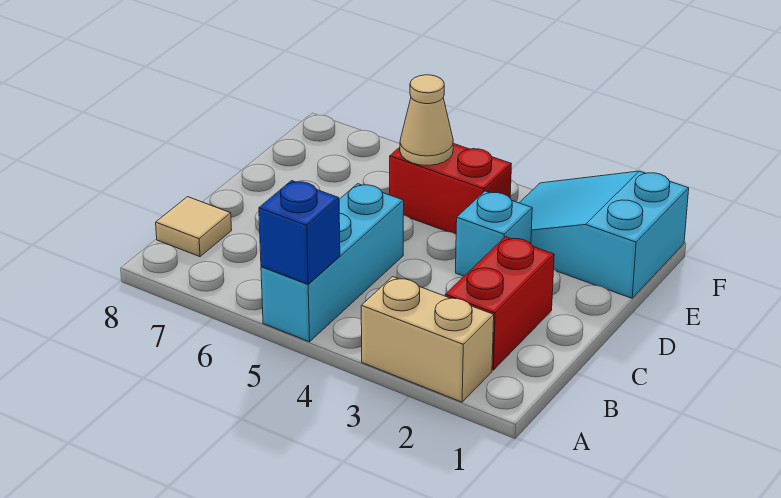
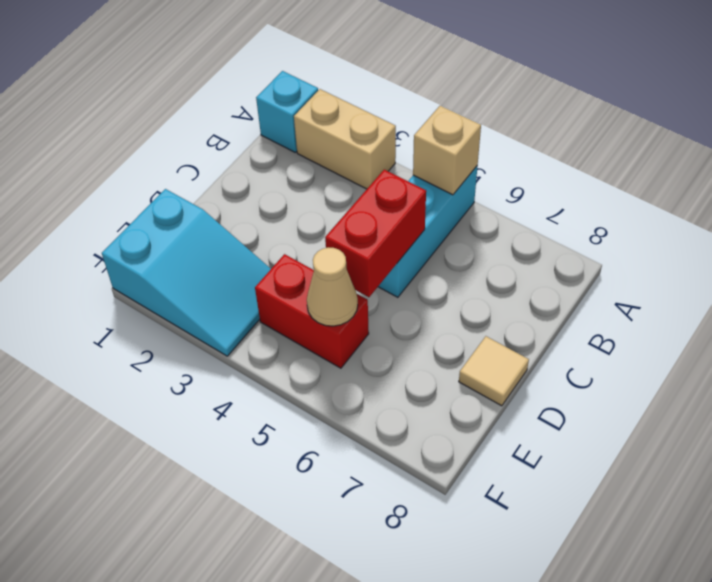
blue 1x1 brick [259,181,340,284] -> tan 1x1 brick [413,106,481,195]
red 1x2 brick [445,237,554,370] -> red 1x2 brick moved to [325,170,426,297]
tan 1x1 tile [156,197,232,257] -> tan 1x1 tile moved to [459,336,529,406]
cyan 1x1 brick [456,191,532,276] -> cyan 1x1 brick moved to [256,71,318,152]

